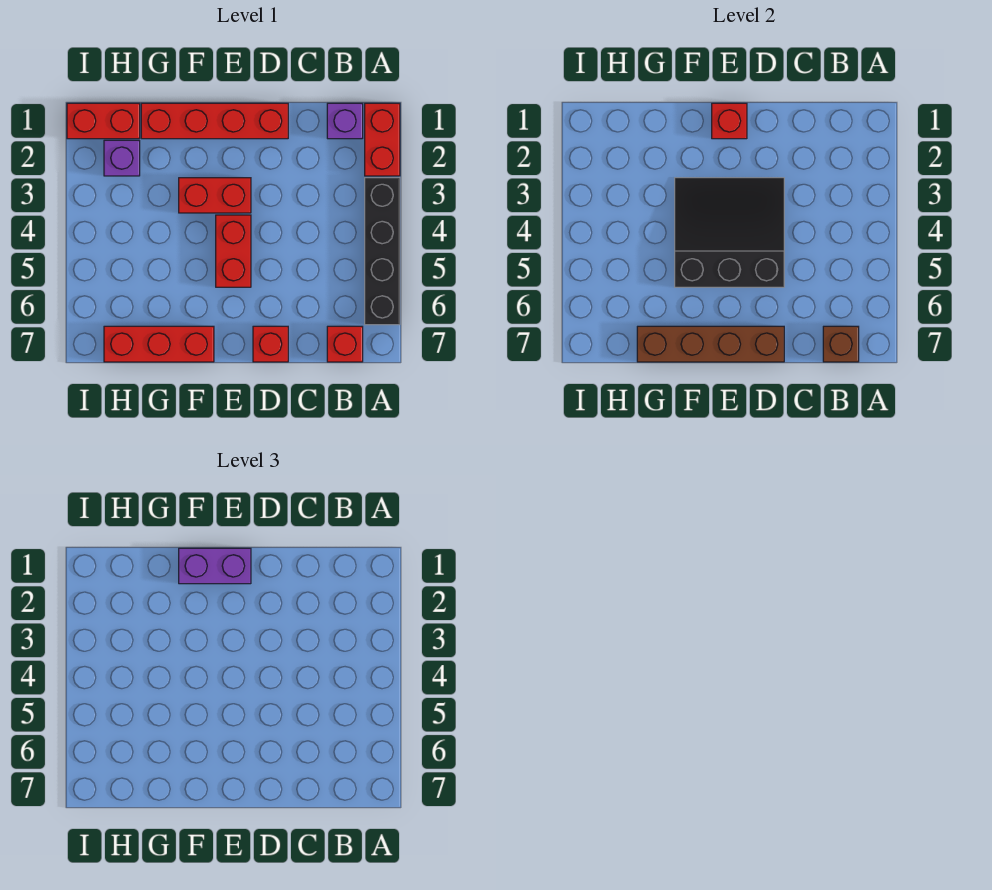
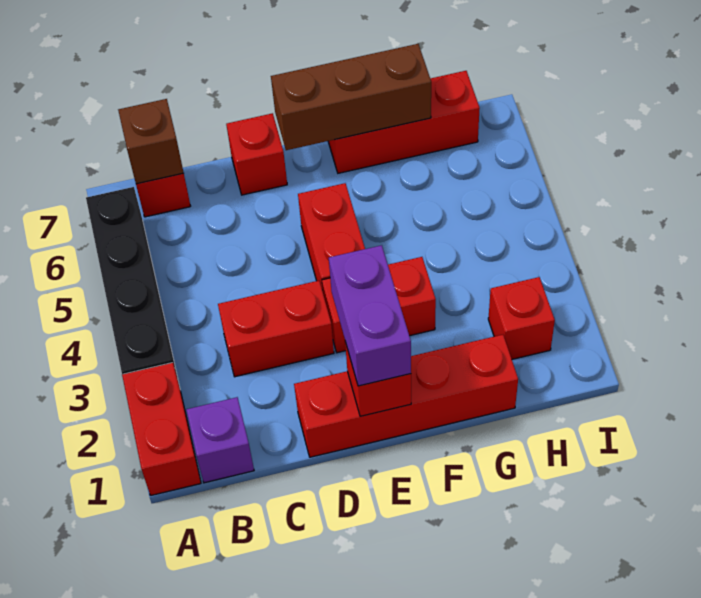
black 3x3 slope [675,178,784,287] -> none
brown 1x4 brick [637,326,784,362] -> brown 1x3 brick [271,44,431,150]
purple 1x2 brick [179,548,251,584] -> purple 1x2 brick turned to [329,245,411,386]
red 1x2 brick [67,103,140,139] -> red 1x2 brick moved to [218,281,334,377]
purple 1x1 brick [104,140,140,176] -> red 1x1 brick [488,277,555,359]

